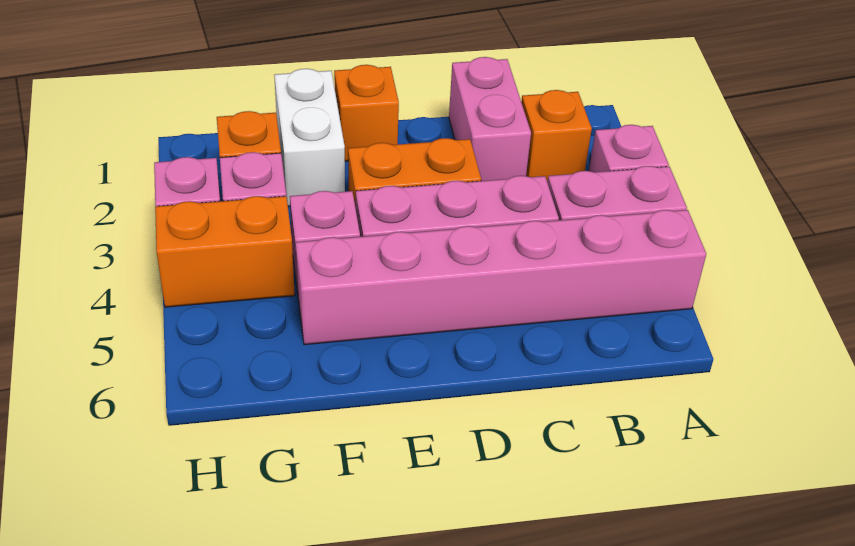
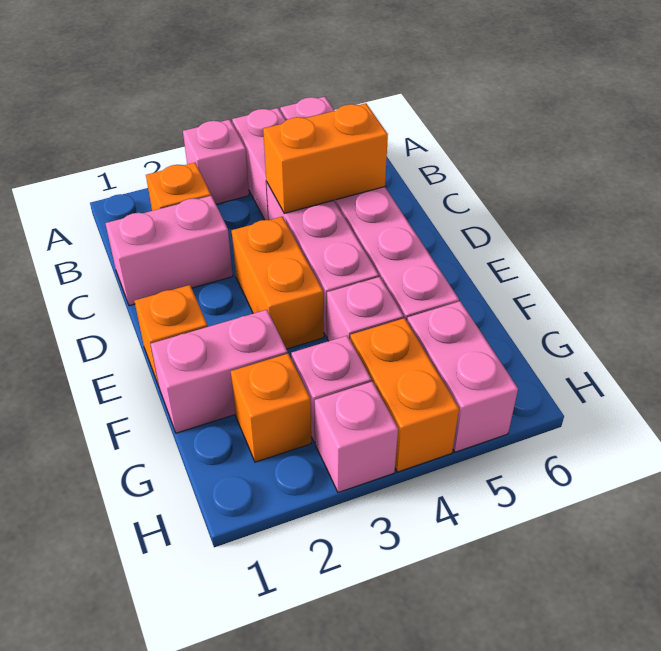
none -> orange 1x2 brick [263,103,388,213]
white 1x2 brick [274,69,345,206] -> pink 1x2 brick [151,310,288,433]
none -> pink 1x2 brick [407,301,518,452]

